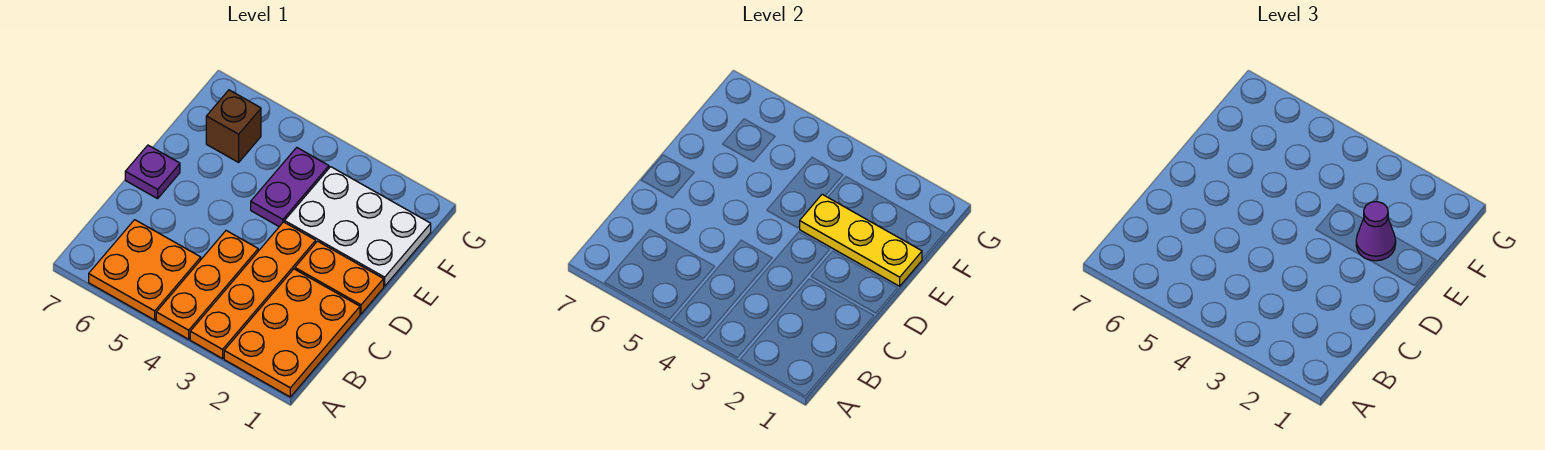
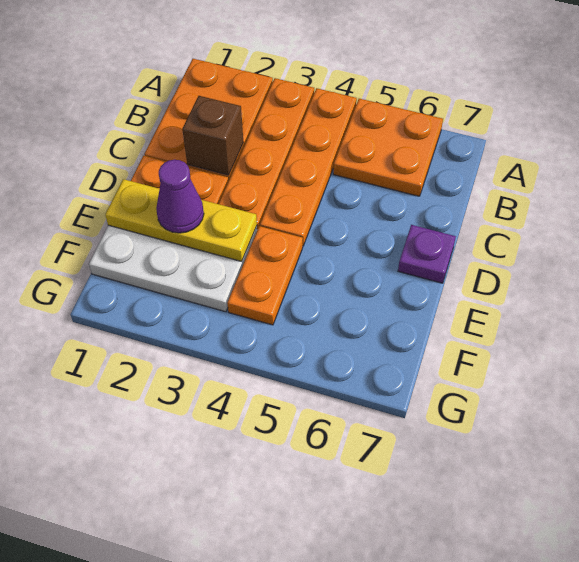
orange 1x3 plate [156,231,258,339] -> orange 1x4 plate [260,88,357,246]
purple 1x2 plate [251,148,329,227] -> orange 1x2 plate [227,226,303,325]
brown 1x1 brick [206,90,261,162] -> brown 1x1 brick moved to [182,96,243,175]

